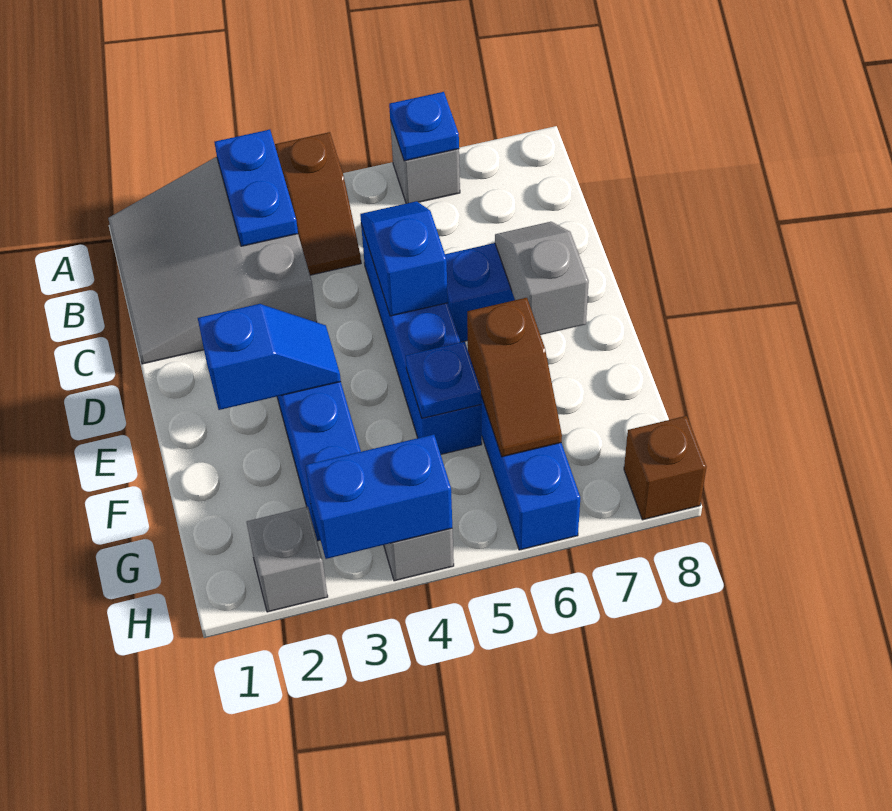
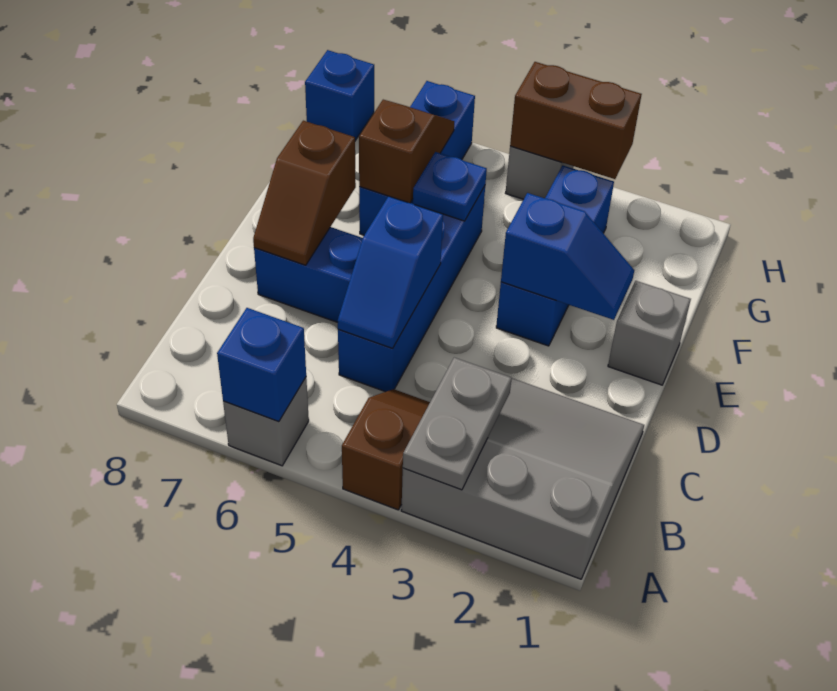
grey 3x3 slope [108,157,317,364] -> grey 3x3 slope turned to [401,378,644,579]
blue 1x2 plate [214,130,298,246] -> grey 1x2 plate [403,358,512,490]
blue 1x1 plate [389,92,459,161] -> blue 1x1 brick [217,308,306,422]
grey 1x2 slope [495,222,589,335] -> brown 1x2 slope [253,121,356,265]
blue 1x2 slope [198,304,341,410] -> blue 1x2 slope turned to [501,193,634,320]
grey 1x1 brick [247,507,328,612] -> grey 1x1 brick moved to [608,281,691,385]
blue 1x2 brick [305,435,452,559] -> brown 1x2 brick [510,62,642,179]
brown 1x1 brick [624,416,707,520] -> blue 1x1 brick [305,50,374,141]

